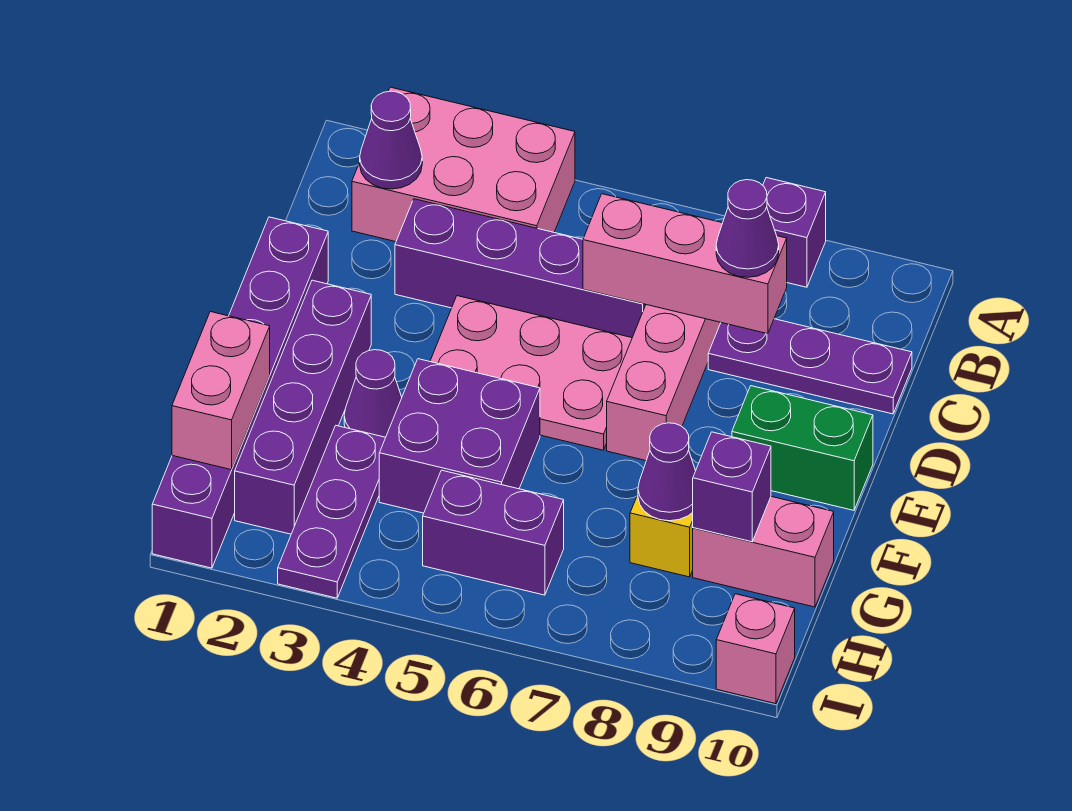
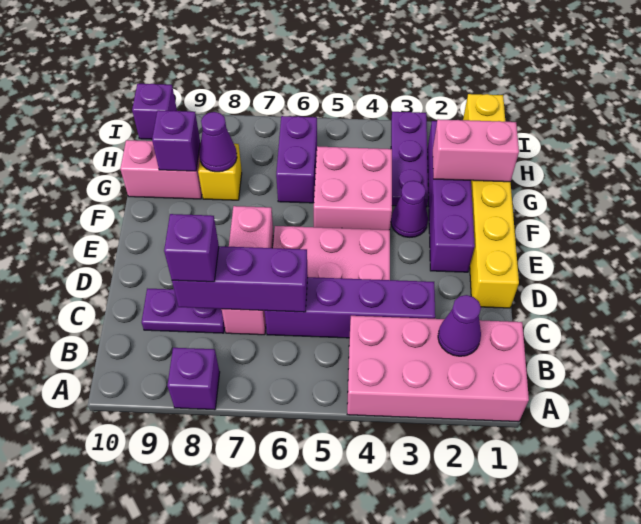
pink 2x3 brick [352,87,575,242] -> pink 2x4 brick [347,316,529,422]
pink 1x3 brick [583,194,787,334] -> purple 1x3 brick [172,246,308,312]
purple 1x3 plate [708,319,912,414] -> purple 1x2 plate [141,289,225,333]
purple 1x1 cone [716,180,779,277] -> purple 1x1 brick [164,214,219,282]
purple 1x6 brick [152,217,328,568] -> yellow 1x6 brick [463,94,519,308]
green 1x2 brick [732,386,873,510] -> none
purple 2x2 brick [379,359,540,513] -> pink 2x2 brick [314,146,392,230]
pink 1x2 brick [172,312,270,470] -> pink 1x2 brick turned to [433,119,519,182]
purple 1x2 brick [423,470,564,595] -> purple 1x2 brick turned to [276,116,317,203]
pink 1x1 brick [716,594,795,704] -> purple 1x1 brick [132,84,177,139]

